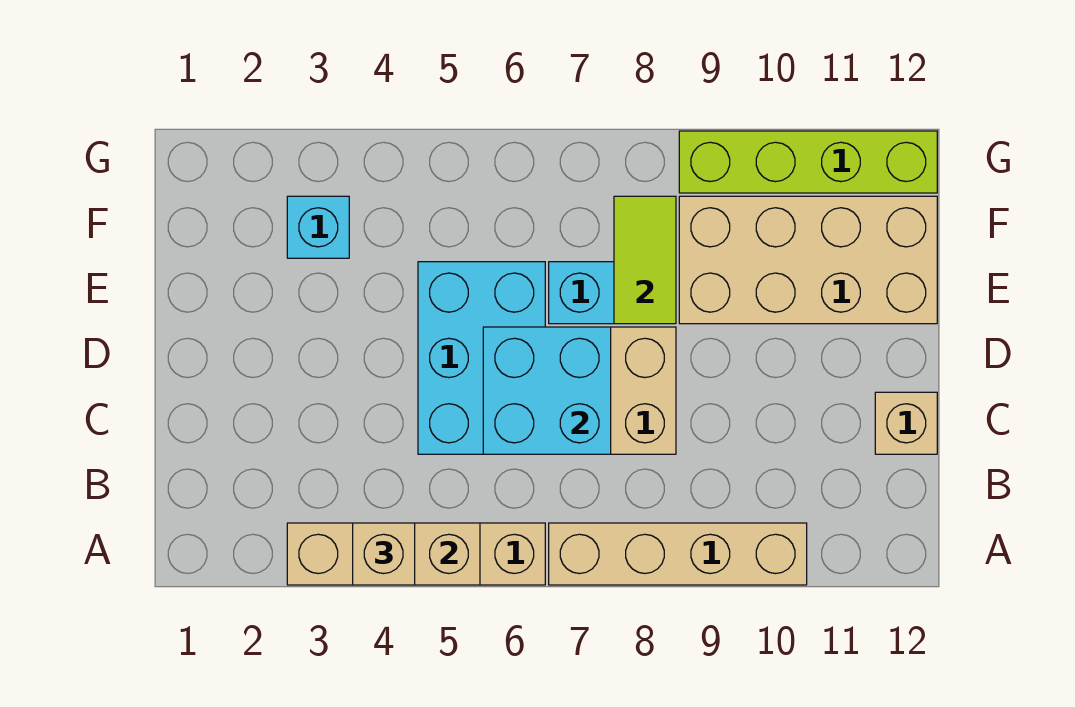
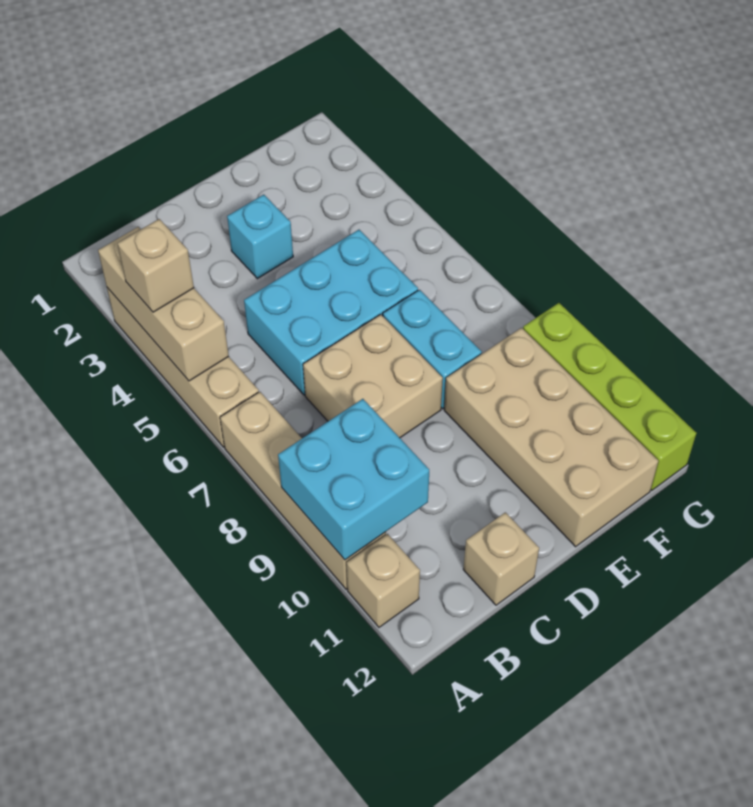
none -> tan 1x1 brick [347,534,420,627]
cyan 2x2 brick [483,327,611,454] -> cyan 2x2 brick moved to [278,399,429,560]
lime 1x2 tile [614,196,676,324] -> none
cyan 1x1 brick [287,196,349,258] -> cyan 1x1 brick moved to [227,195,293,279]

